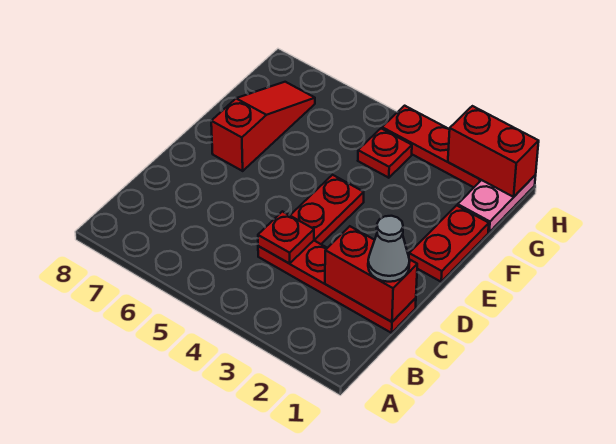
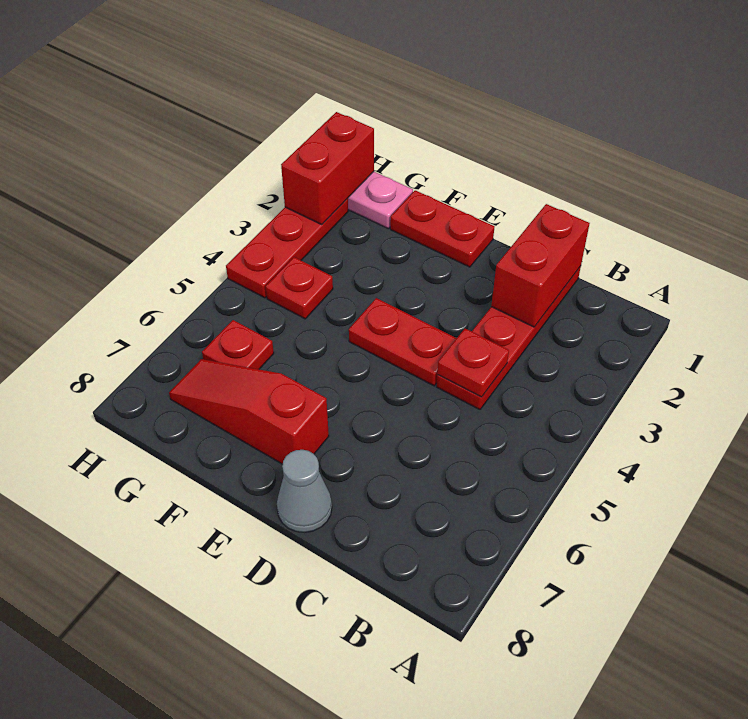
grey 1x1 cone [368,216,410,282] -> grey 1x1 cone moved to [277,450,332,532]
none -> red 1x1 plate [202,320,274,369]

